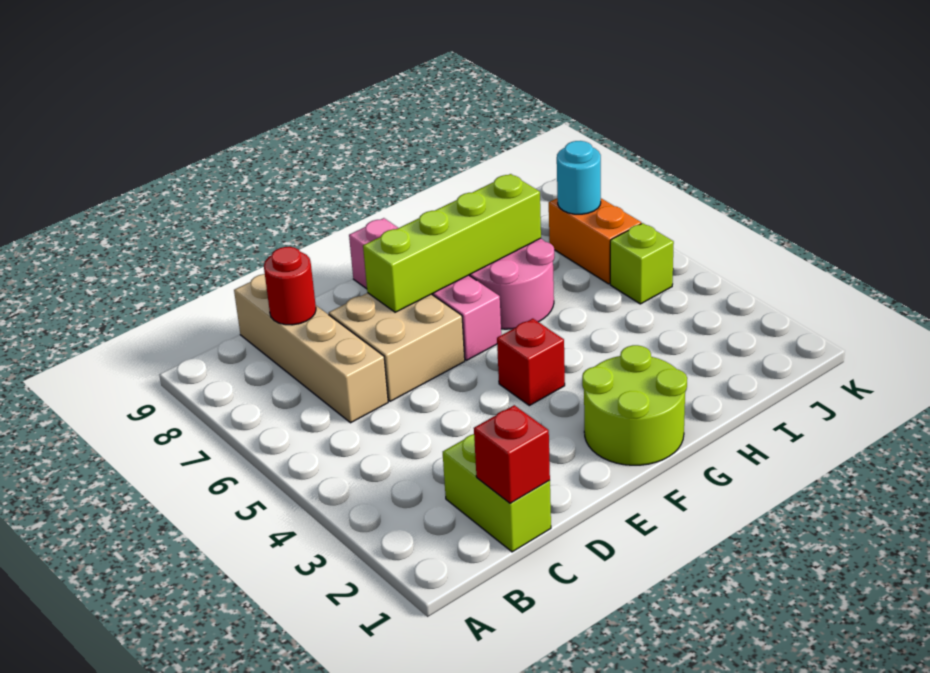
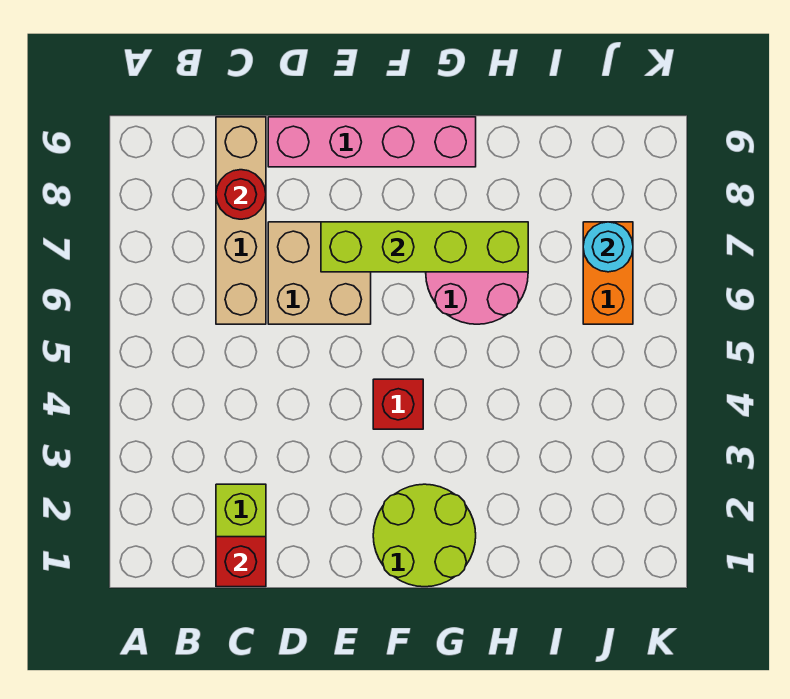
pink 1x4 brick [349,218,501,360] -> pink 1x4 brick turned to [268,117,476,167]
lime 1x1 brick [610,223,674,304] -> none

